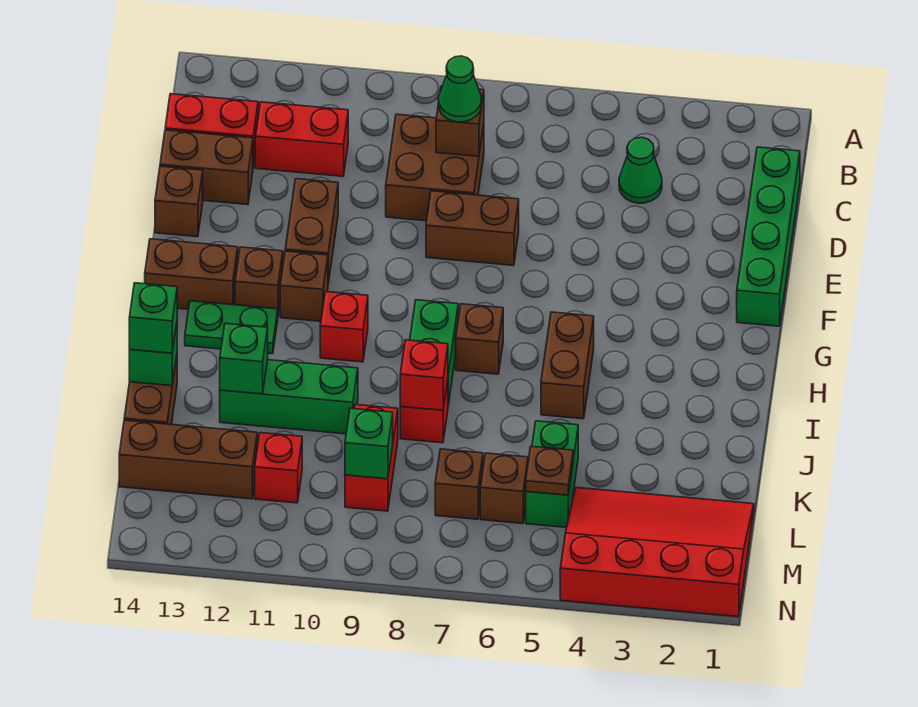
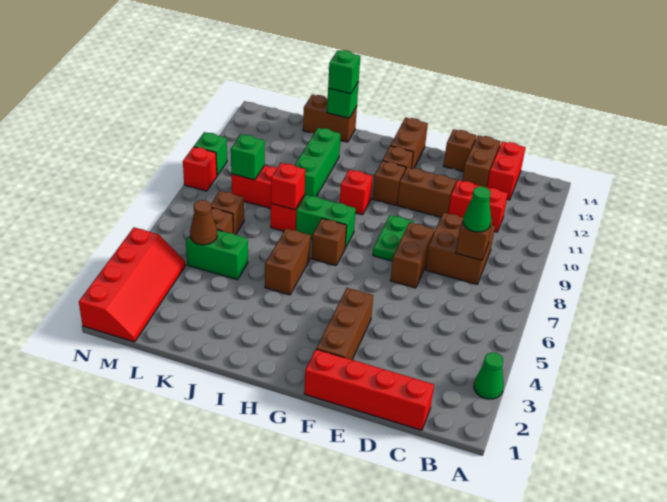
green 1x4 brick [737,147,800,326] -> red 1x4 brick [304,349,434,430]
green 1x1 cone [619,137,662,203] -> green 1x1 cone moved to [474,352,504,399]
red 1x2 brick [255,102,348,176] -> red 1x2 brick turned to [448,180,508,232]
brown 1x2 brick [541,312,594,419] -> brown 1x2 brick turned to [265,228,311,295]
green 1x2 plate [185,301,278,354] -> green 1x2 plate moved to [373,215,414,261]
green 1x1 brick [220,323,268,394] -> green 1x1 brick moved to [194,132,227,175]
red 3x4 slope [560,488,754,617] -> red 2x4 slope [79,227,185,342]
brown 1x1 plate [526,446,573,495] -> brown 1x1 cone [190,200,217,245]
red 1x1 brick [255,433,302,503] -> red 1x1 brick moved to [183,147,217,191]
brown 1x3 brick [119,420,257,499] -> brown 1x3 brick moved to [316,288,373,360]

